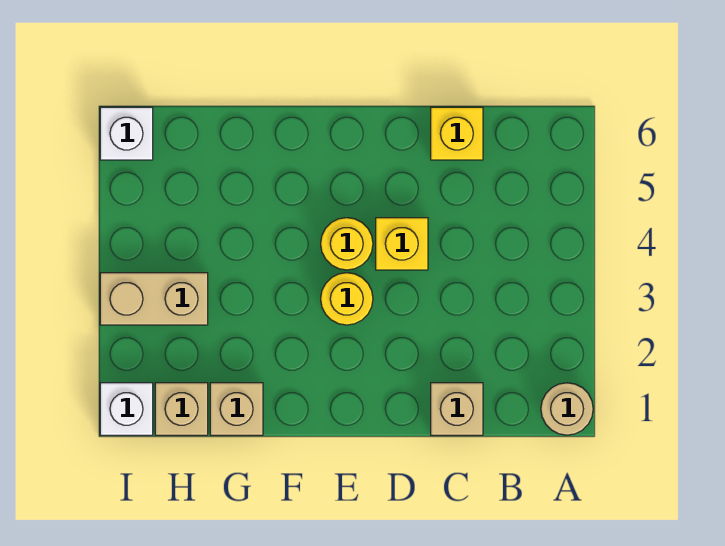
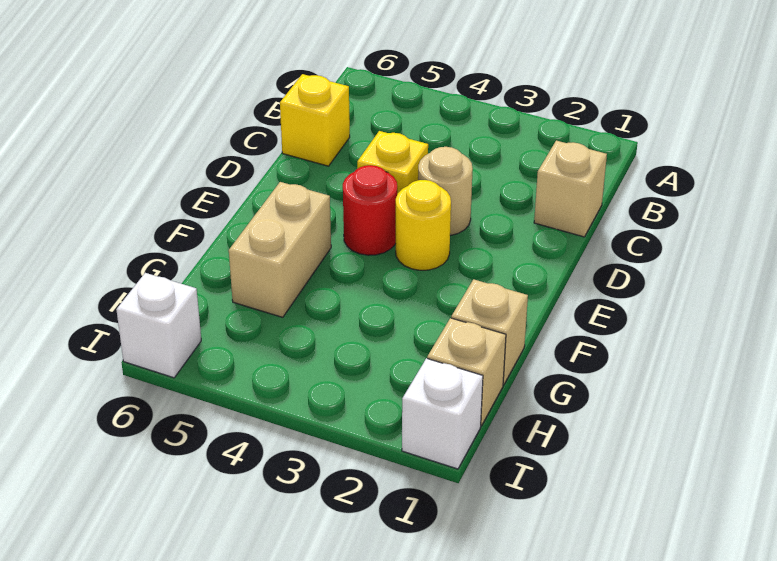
tan 1x1 round brick [541,383,593,435] -> tan 1x1 round brick moved to [418,147,473,235]
yellow 1x1 round brick [321,218,373,270] -> red 1x1 round brick [343,165,397,255]
tan 1x2 brick [100,273,208,325] -> tan 1x2 brick moved to [229,182,331,317]

